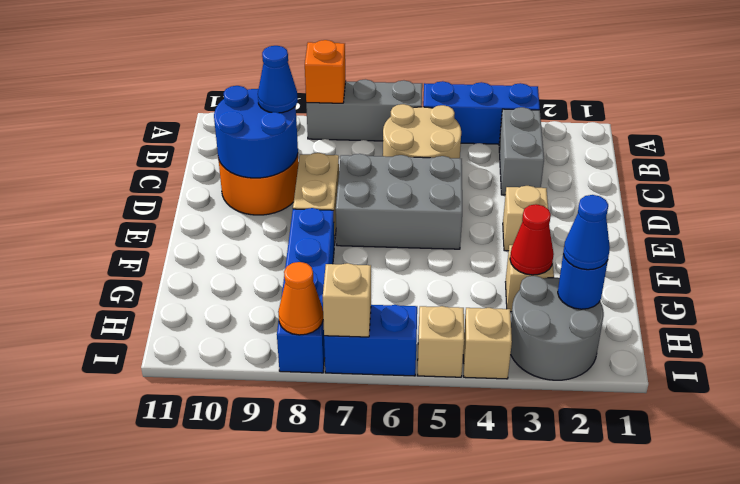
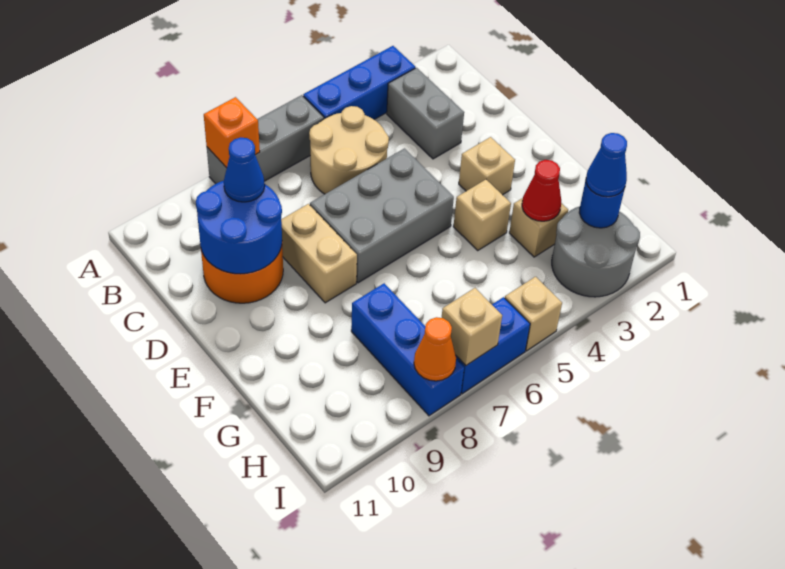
blue 1x4 brick [277,208,334,373] -> blue 1x3 brick [351,283,464,416]
tan 1x1 brick [463,308,512,379] -> tan 1x1 brick moved to [453,180,511,250]

